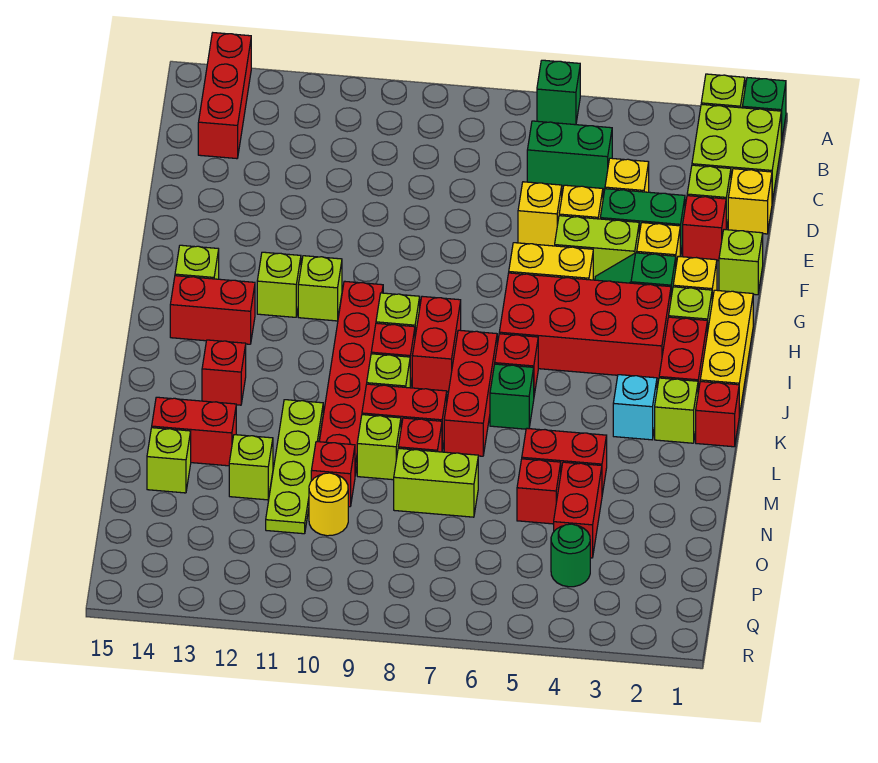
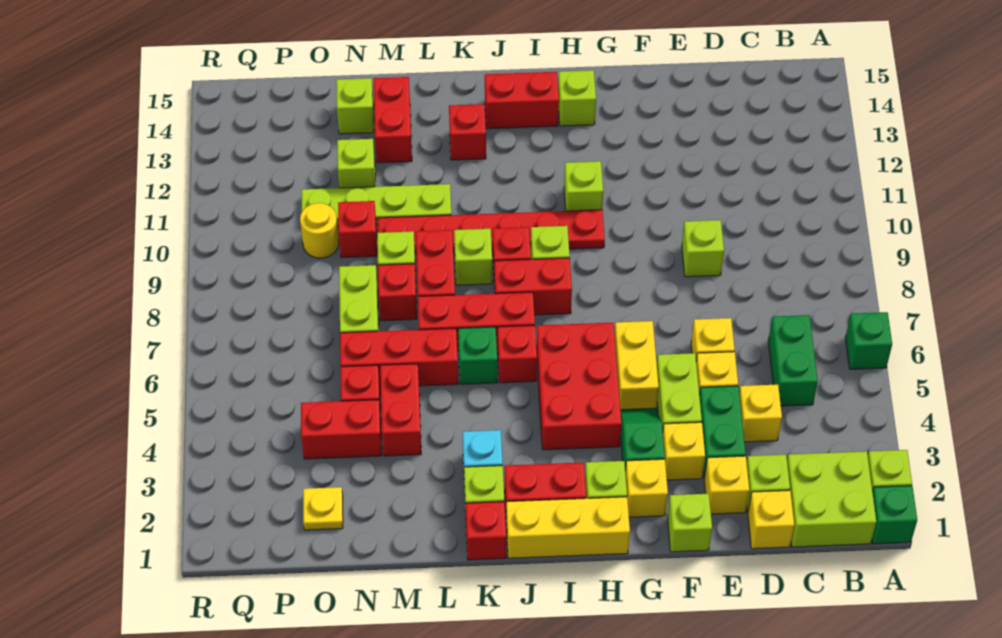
red 1x3 brick [198,33,251,159] -> red 1x3 brick moved to [340,328,458,387]
red 1x1 brick [683,196,726,261] -> yellow 1x1 brick [704,456,749,514]
red 2x4 brick [499,273,671,379] -> red 2x3 brick [536,323,621,450]
lime 1x1 brick [257,252,301,317] -> lime 1x1 brick moved to [682,220,724,277]
red 1x2 brick [170,276,255,344] -> red 1x2 brick turned to [485,72,559,129]
none -> yellow 1x1 plate [303,487,343,530]
green 1x1 round brick [551,524,590,587] -> none

